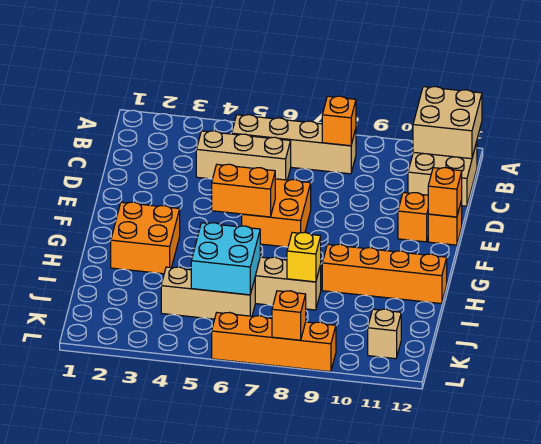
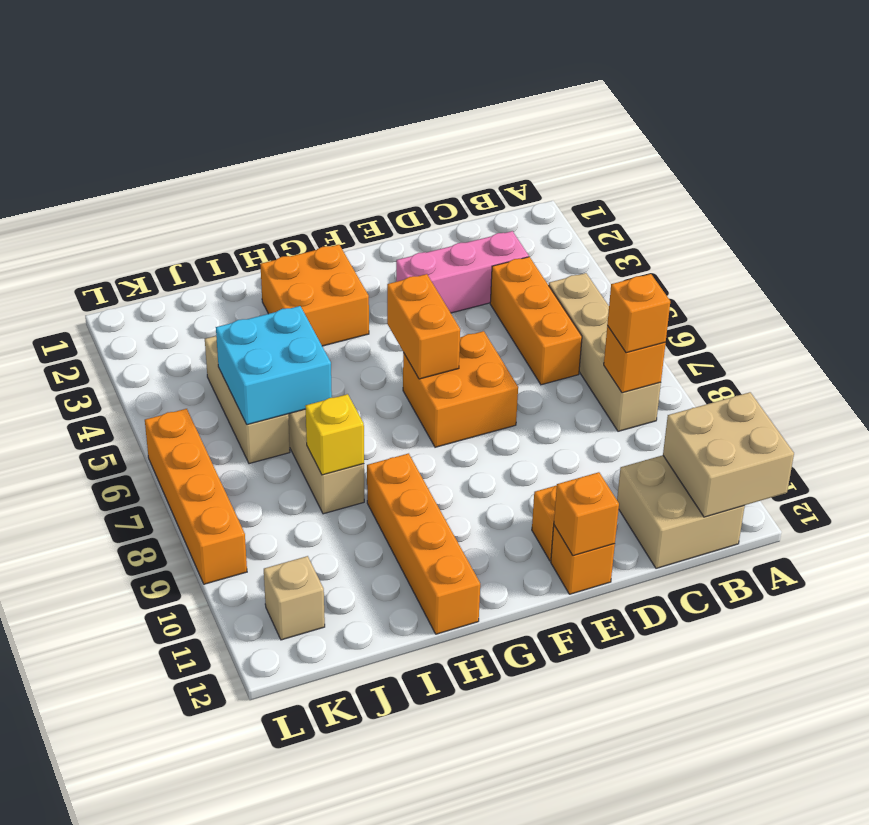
none -> pink 1x3 brick [396,231,529,313]
tan 1x3 brick [196,131,291,180] -> orange 1x3 brick [490,257,582,385]
orange 1x1 brick [272,291,306,340] -> orange 1x1 brick moved to [607,274,670,353]

